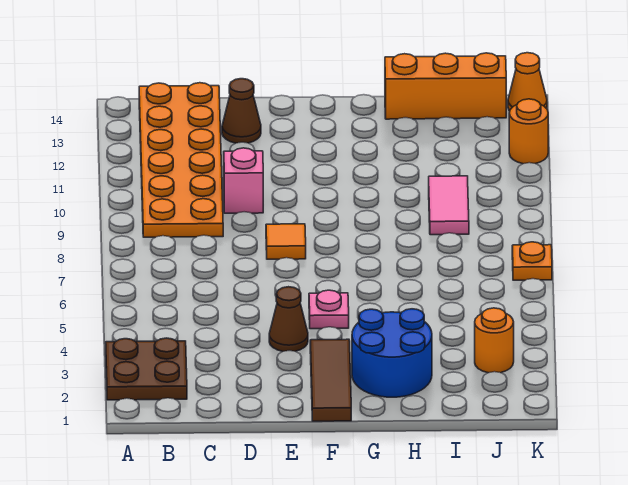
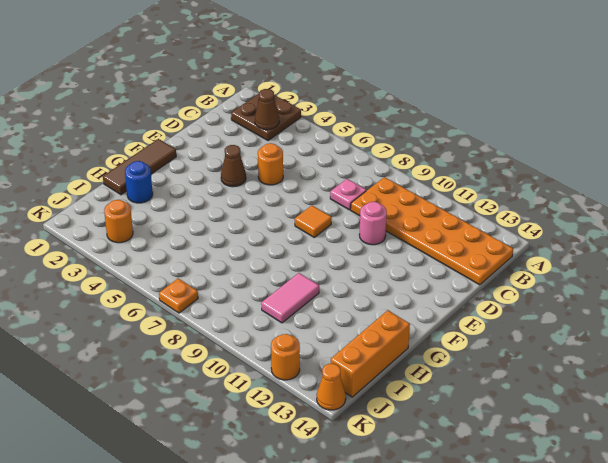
none -> orange 1x1 round brick [258,143,283,185]
pink 1x1 brick [224,148,263,213] -> pink 1x1 round brick [359,202,387,245]
brown 1x1 cone [222,79,261,143] -> brown 1x1 cone moved to [255,89,279,130]
brown 1x3 tile [310,339,351,421] -> brown 1x3 tile turned to [103,139,176,195]
pink 1x1 plate [309,290,349,329] -> pink 1x1 plate moved to [330,179,366,210]
blue 2x2 round brick [352,309,432,397] -> blue 1x1 round brick [125,161,153,203]
pink 1x2 tile [429,176,469,235] -> pink 1x2 tile turned to [261,273,319,323]

